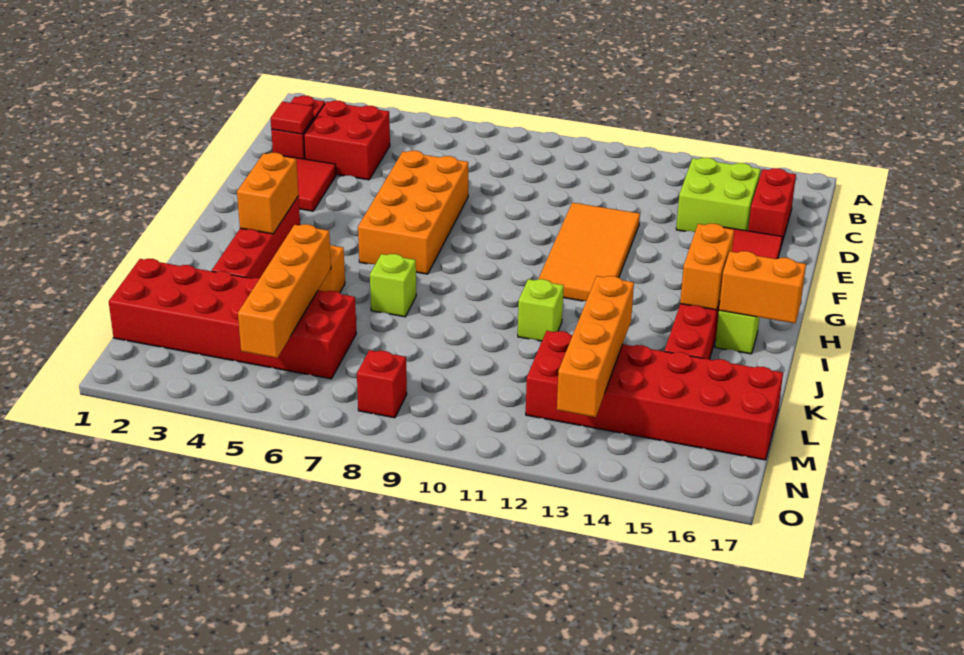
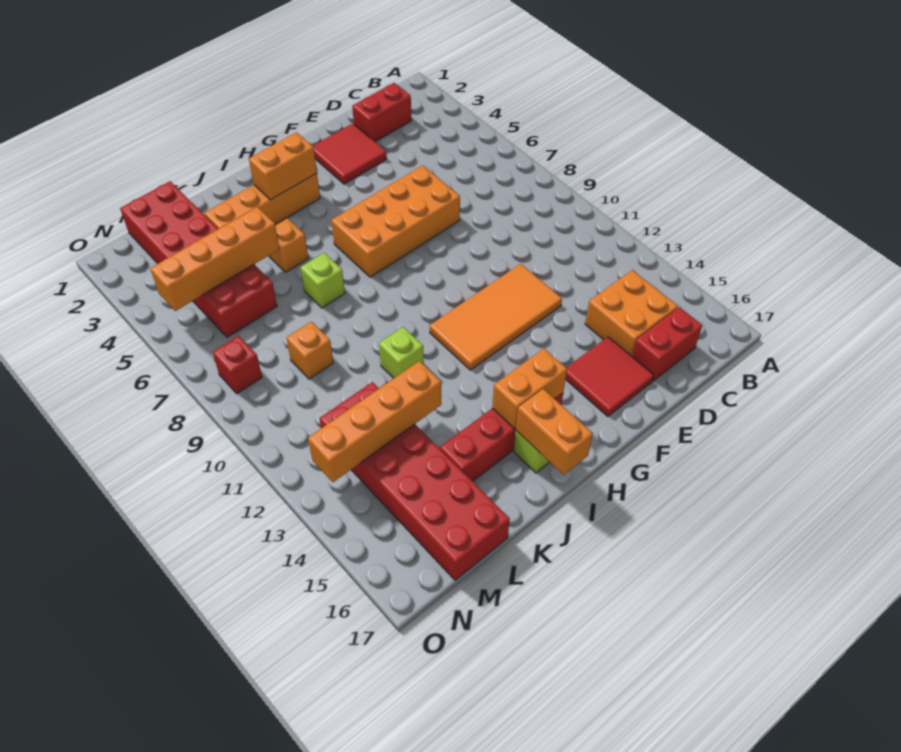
red 2x2 brick [304,101,390,180] -> none
lime 2x2 brick [676,158,761,232] -> orange 2x2 brick [585,270,678,356]
red 1x1 tile [271,102,313,134] -> none
red 1x4 brick [212,196,300,279] -> orange 1x4 brick [204,174,320,229]
none -> orange 1x1 brick [286,321,333,379]

